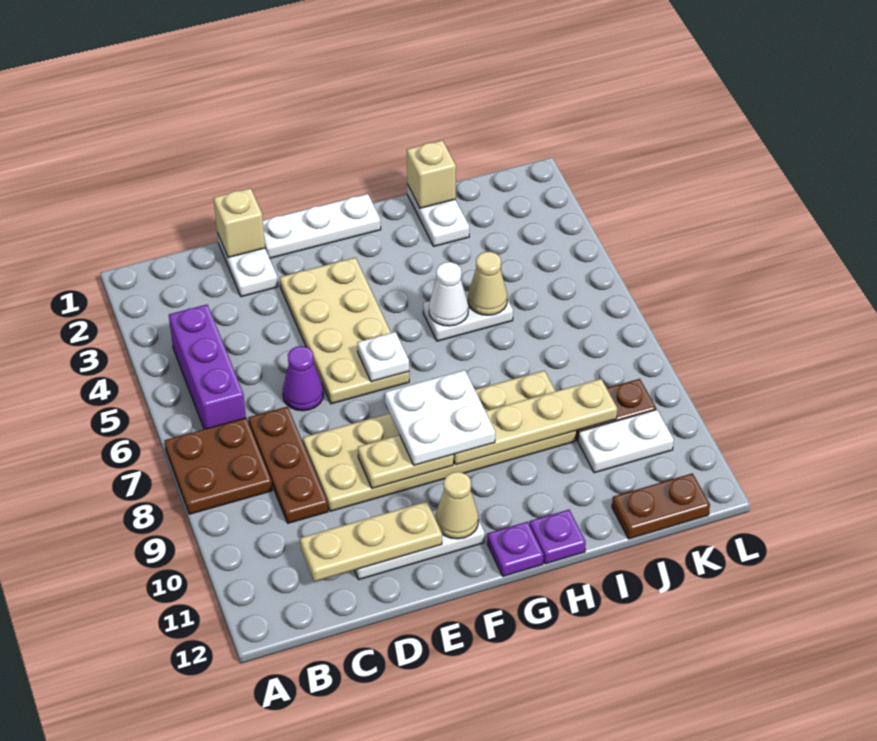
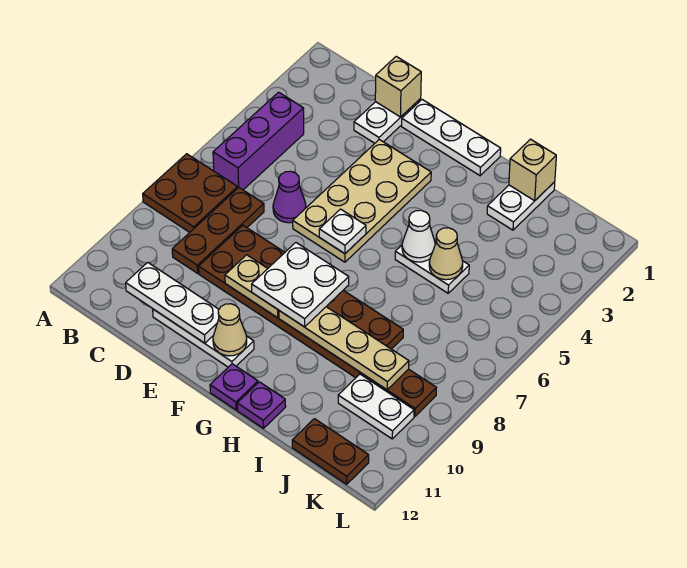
tan 1x3 plate [300,502,442,582] -> white 1x3 plate [126,262,219,343]
tan 2x6 plate [303,371,576,511] -> brown 2x6 plate [199,225,403,378]

